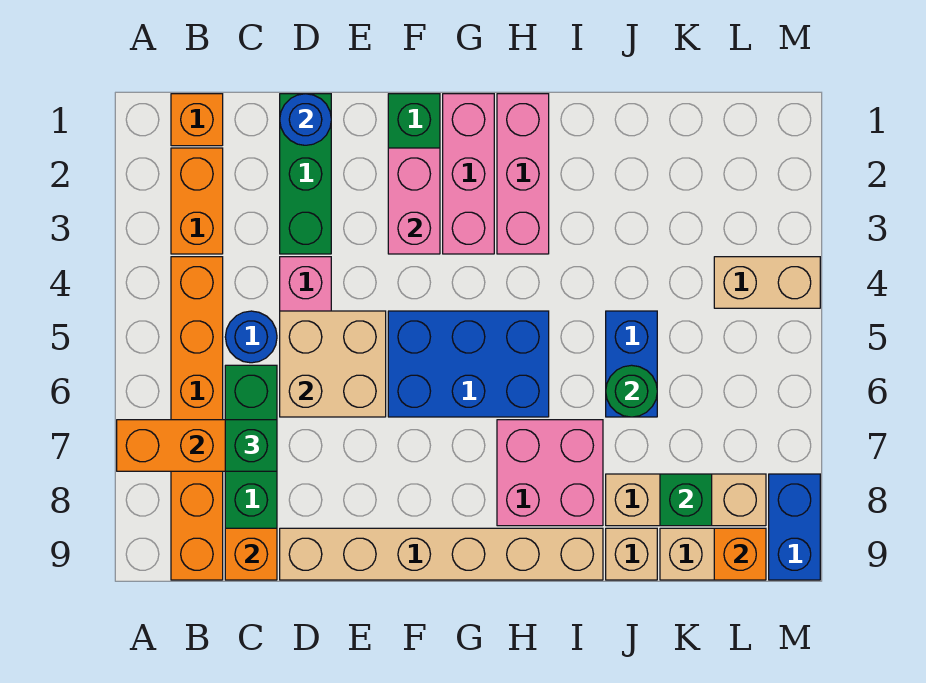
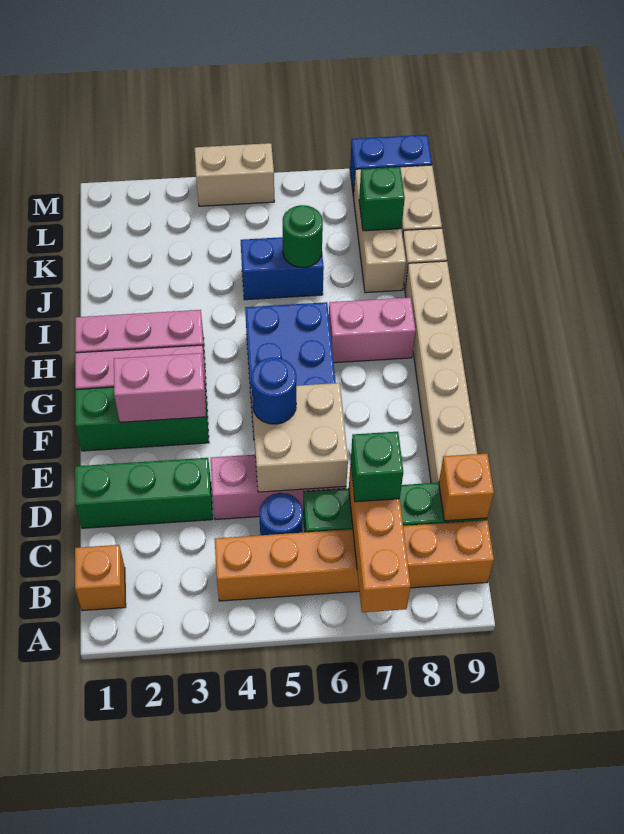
orange 1x2 brick [171,148,223,254] -> none
blue 1x1 round brick [280,94,331,145] -> blue 1x1 round brick moved to [251,358,296,424]
pink 2x2 brick [497,420,603,526] -> pink 1x2 brick [329,297,415,363]
tan 1x2 brick [714,257,820,308] -> tan 1x2 brick turned to [195,143,274,206]
orange 1x1 brick [714,528,766,580] -> none

